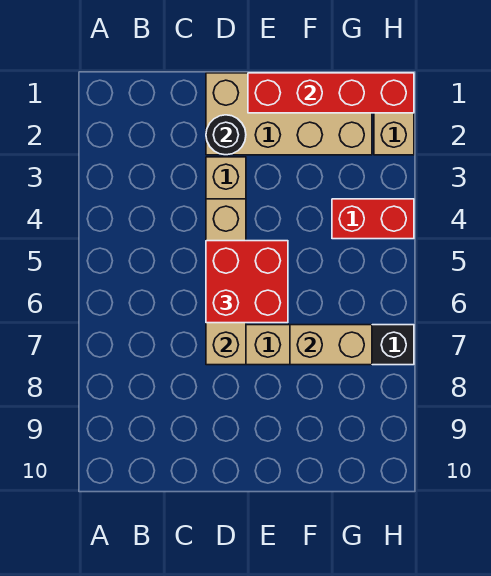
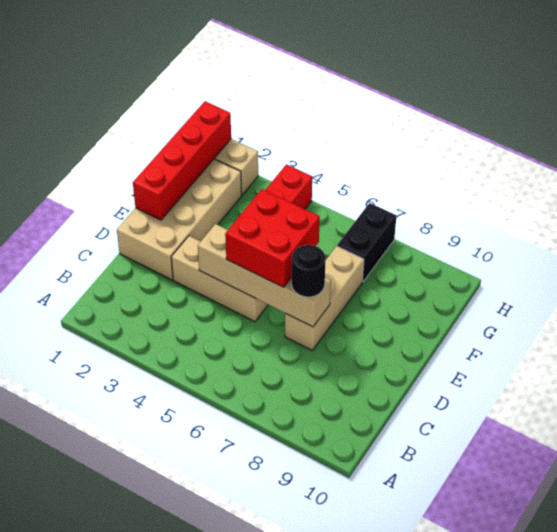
black 1x1 round brick [206,115,246,155] -> black 1x1 round brick moved to [292,245,326,297]
tan 1x2 brick [290,325,372,365] -> none

